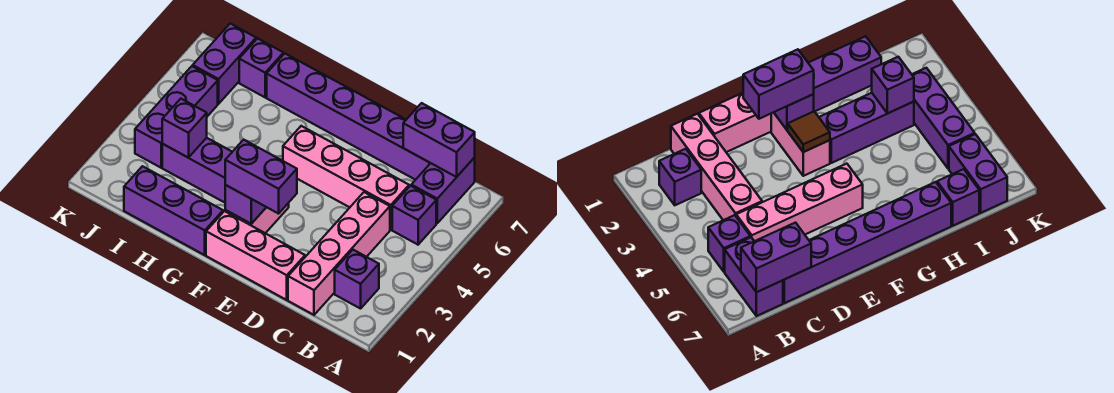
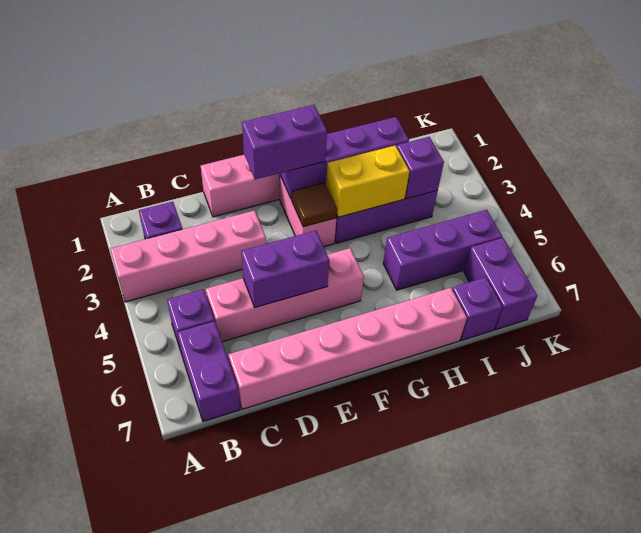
purple 1x2 brick [403,103,475,177] -> purple 1x2 brick moved to [241,231,329,307]
pink 1x4 brick [288,192,390,315] -> pink 1x4 brick turned to [110,210,266,302]
purple 1x6 brick [267,54,430,180] -> pink 1x6 brick [228,288,467,409]
none -> yellow 1x2 brick [326,145,410,217]
purple 1x3 brick [135,66,218,168] -> purple 1x3 brick turned to [383,210,502,290]

